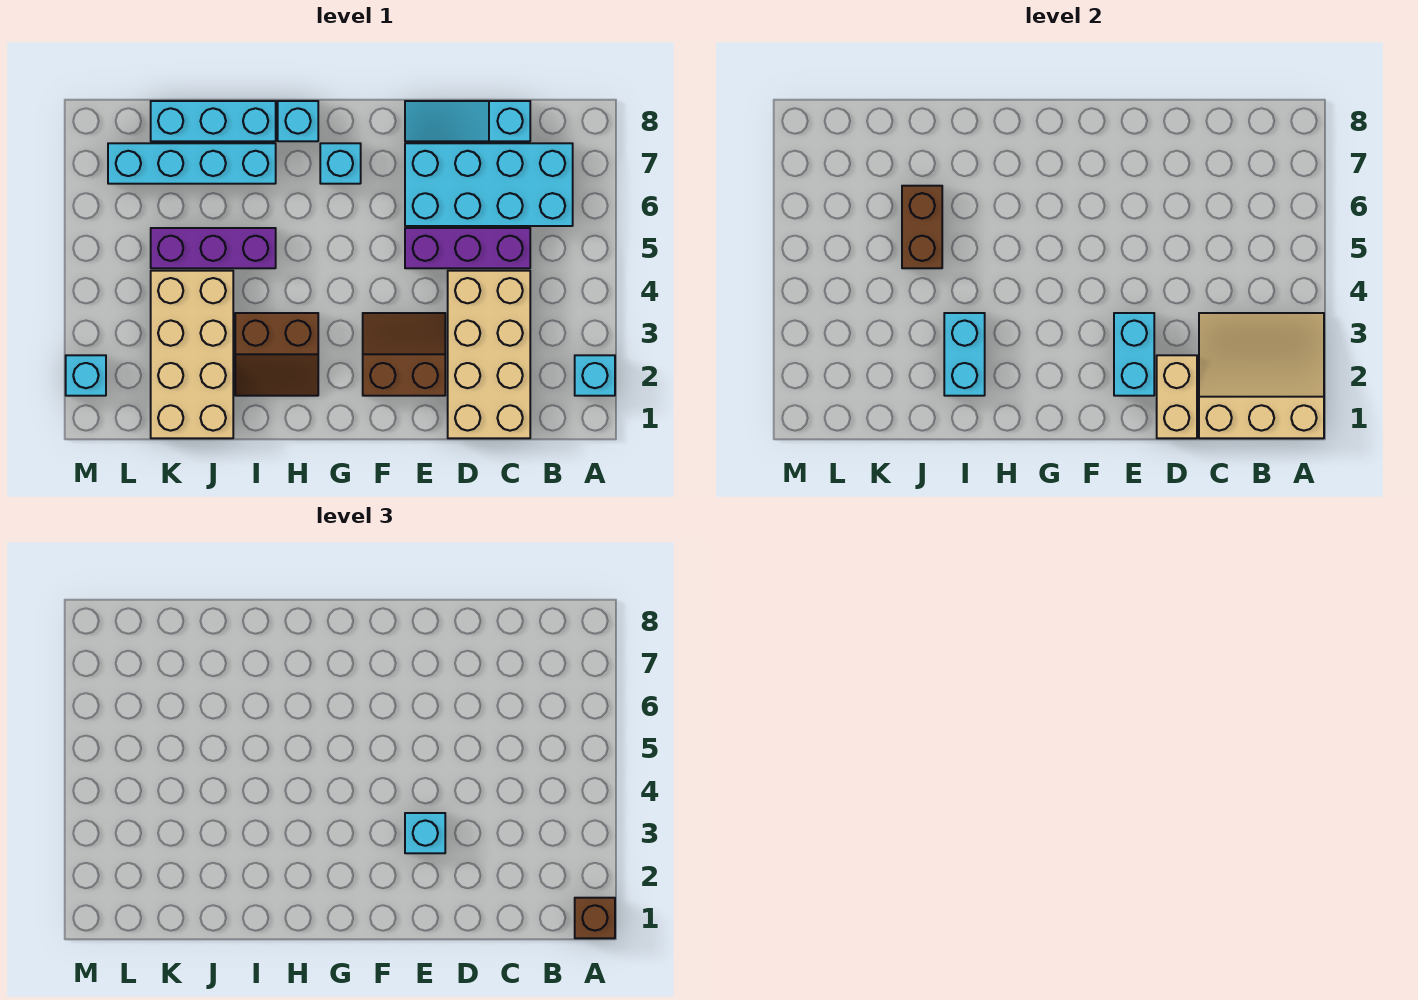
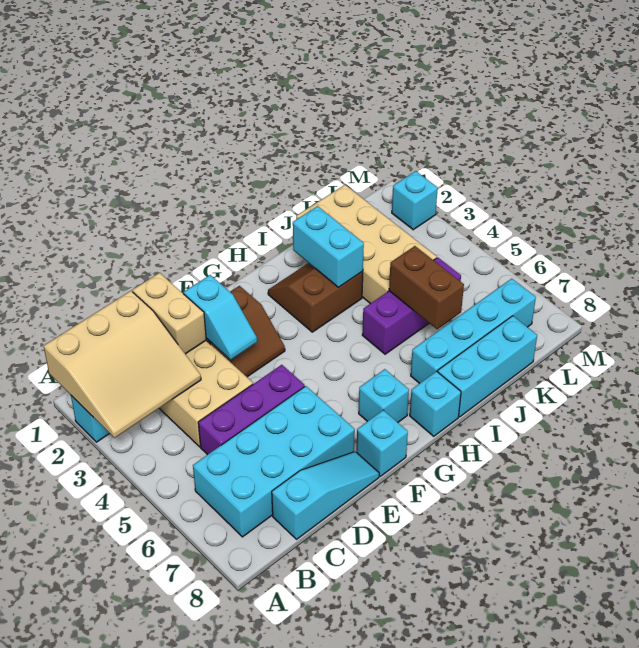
brown 1x1 brick [575,898,615,938] -> none
cyan 1x2 brick [1114,313,1154,396] -> cyan 1x2 slope [184,275,257,360]
cyan 1x1 brick [405,813,445,853] -> cyan 1x1 brick moved to [357,410,408,476]

